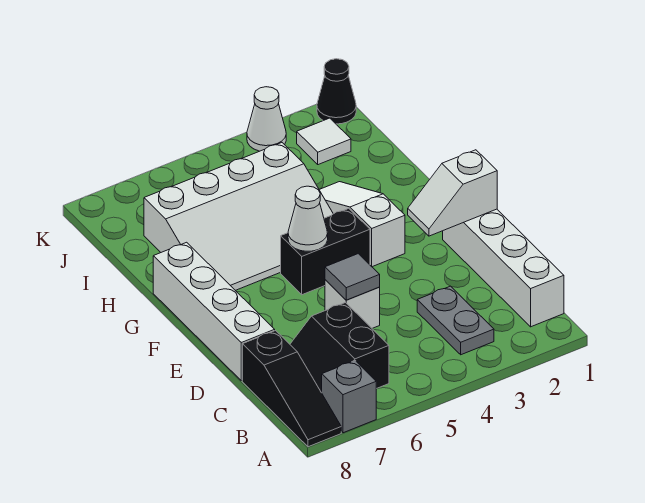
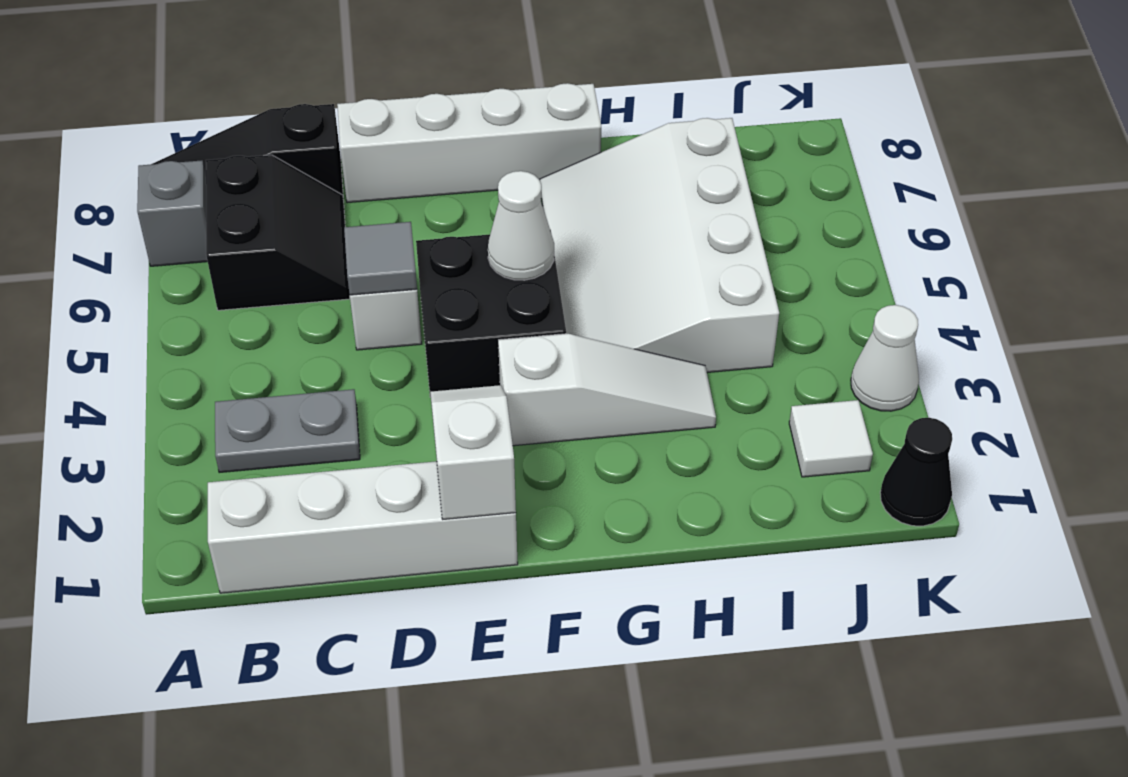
black 2x2 slope [290,303,389,393] -> black 2x2 slope turned to [206,155,350,310]
black 1x2 brick [281,209,370,295] -> black 2x2 brick [416,230,566,397]

